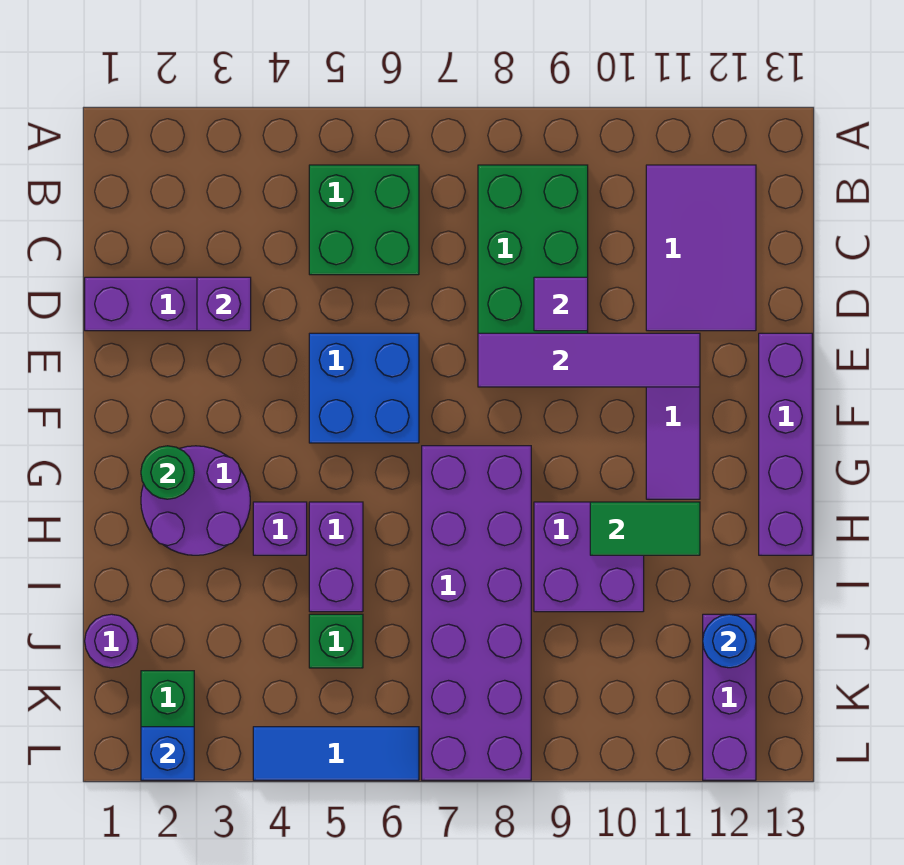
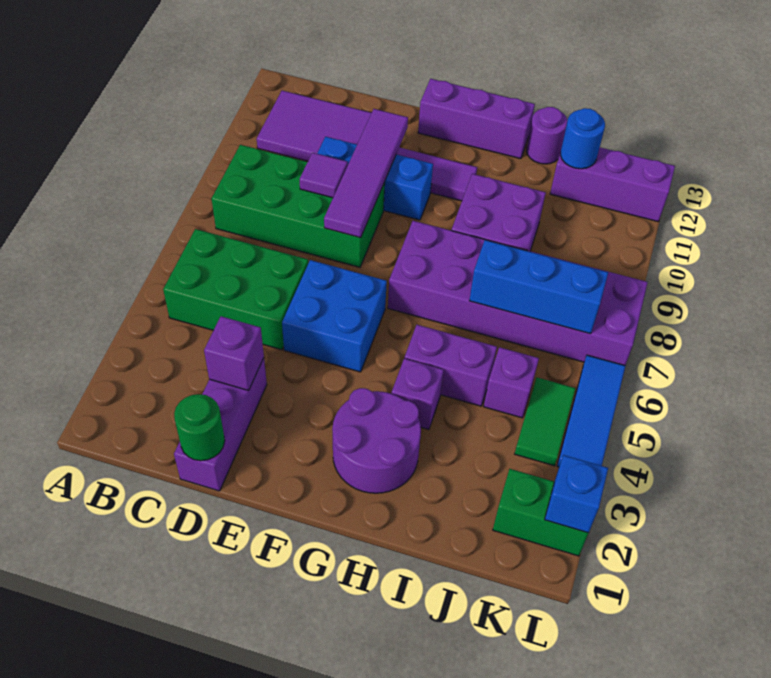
green 2x2 brick [309,165,419,275] -> green 2x3 brick [163,229,308,350]
none -> blue 1x3 brick [317,137,433,220]
purple 1x4 brick [759,333,812,555] -> purple 1x3 brick [418,79,535,159]
green 1x1 round brick [141,446,194,499] -> green 1x1 round brick moved to [174,394,225,461]
green 1x2 tile [590,502,700,555] -> green 1x2 tile moved to [515,377,576,466]
none -> blue 1x3 brick [469,240,608,334]
purple 1x1 round brick [85,614,138,668] -> purple 1x1 round brick moved to [526,107,567,164]
green 1x1 brick [309,614,363,668] -> purple 1x1 brick [484,347,539,418]

